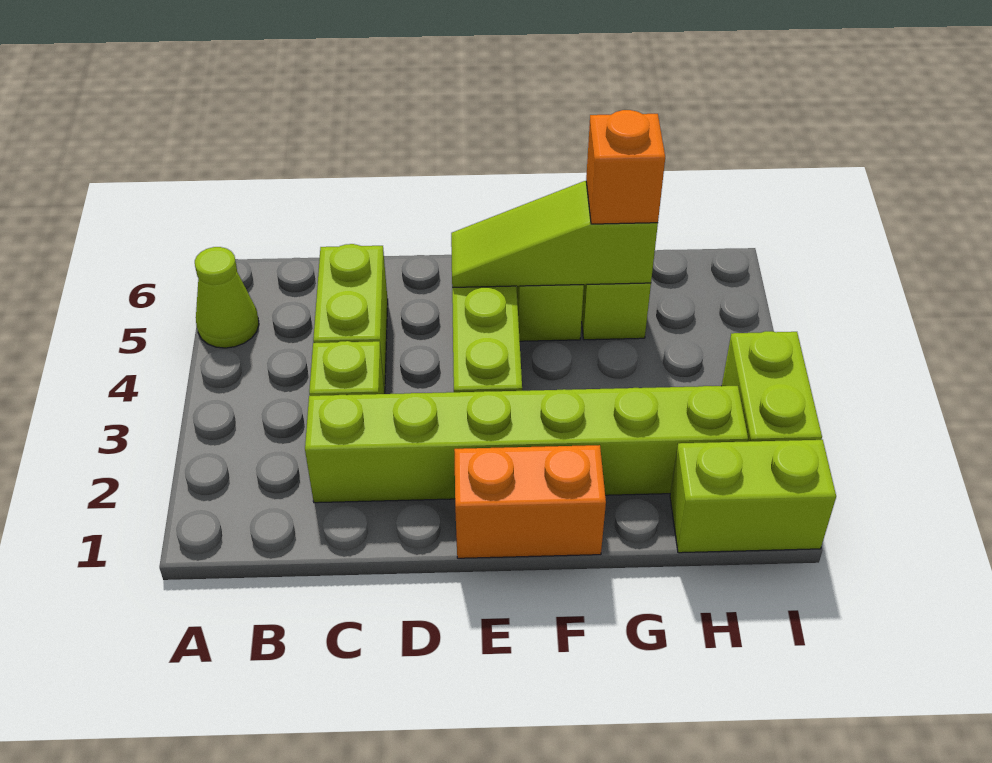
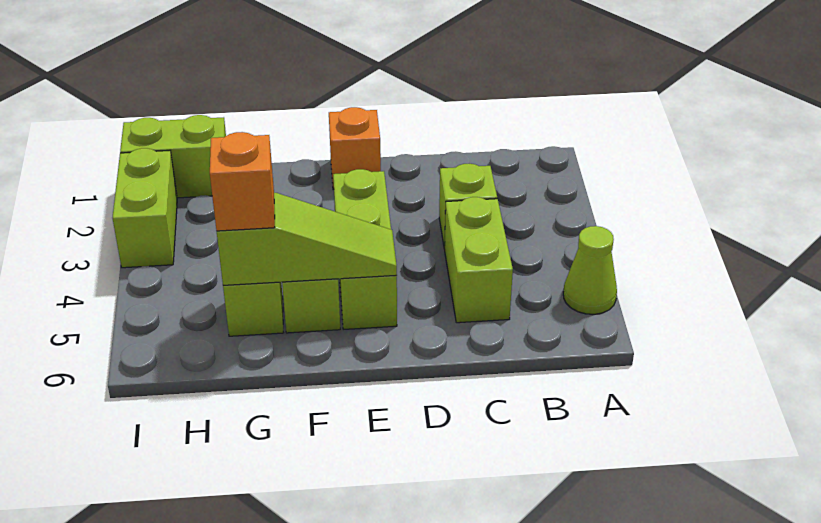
lime 1x6 brick [305,386,748,503] -> none
orange 1x2 brick [454,445,606,558] -> orange 1x1 brick [329,107,381,189]

